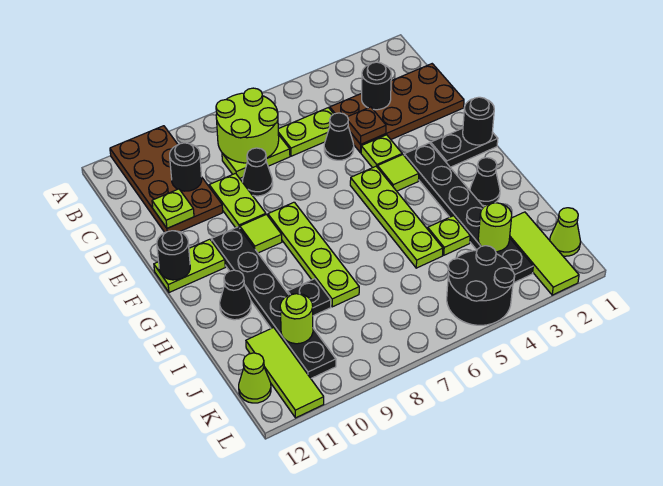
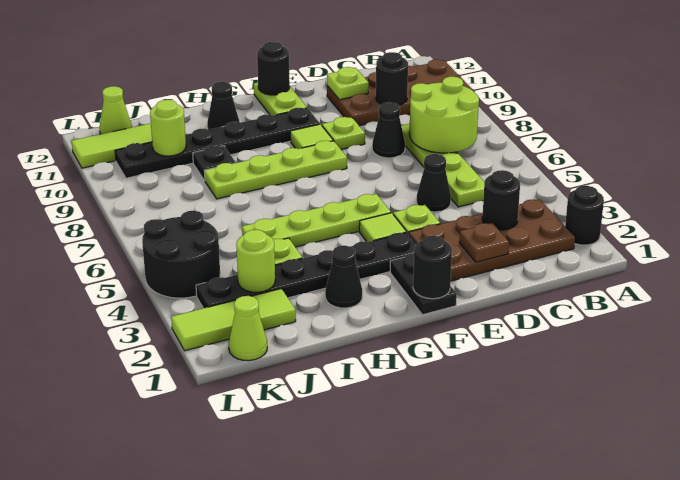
none -> black 1x1 round brick [565,186,604,245]
brown 2x4 plate [330,64,464,153] -> brown 2x4 plate turned to [409,199,575,281]
brown 1x1 plate [348,107,386,144] -> brown 1x1 plate moved to [459,223,509,262]
lime 1x2 plate [209,173,266,228] -> lime 1x1 plate [322,117,365,150]

